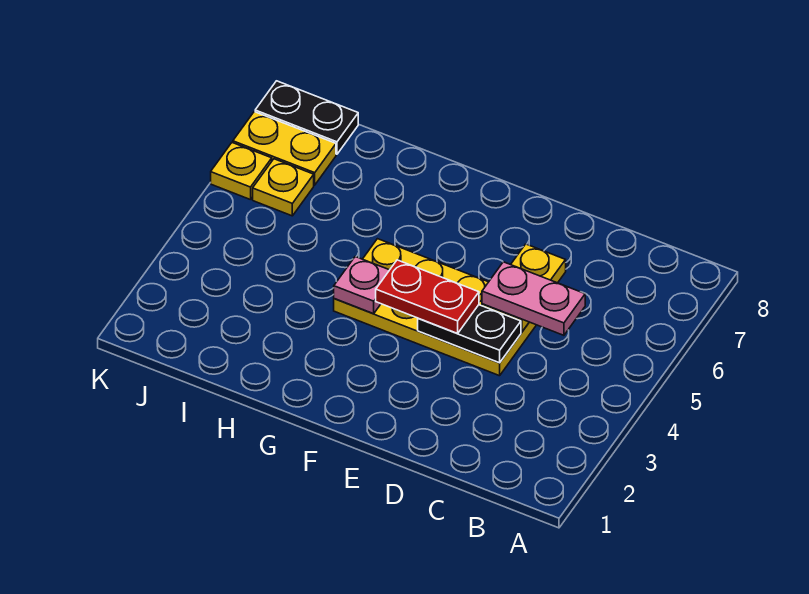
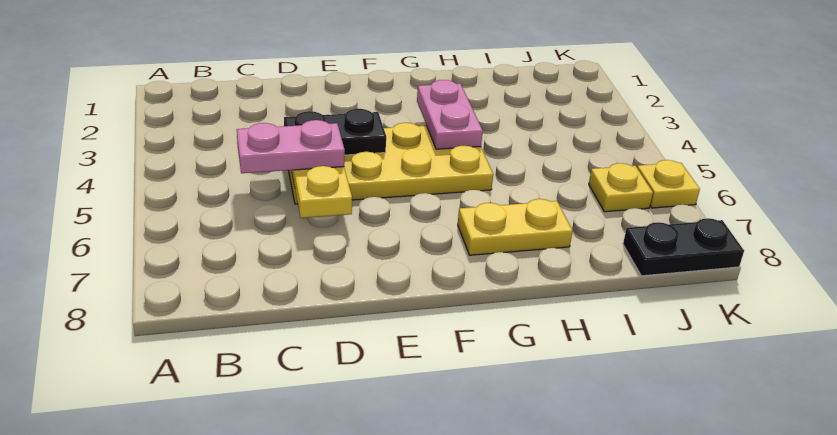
red 1x2 plate [376,260,479,333] -> none
pink 1x1 plate [334,257,389,314] -> pink 1x2 plate [417,80,483,149]
yellow 1x2 plate [233,112,336,185] -> yellow 1x2 plate moved to [458,199,573,255]

